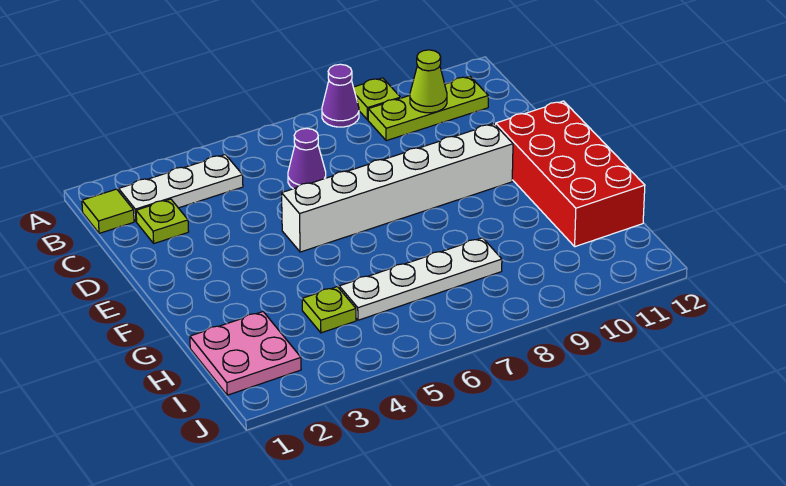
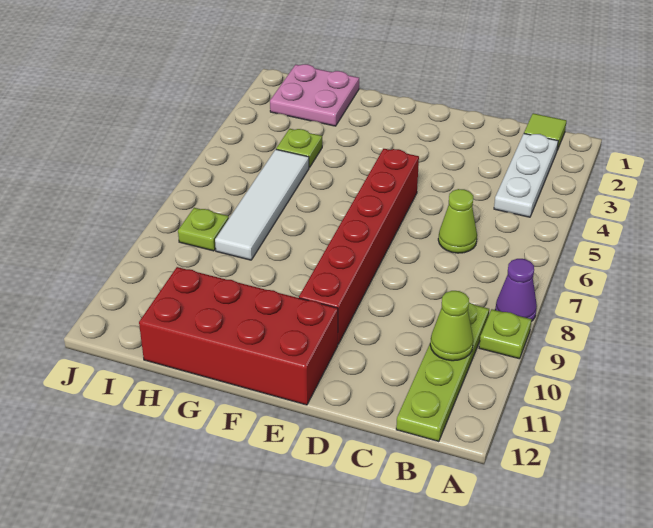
lime 1x3 plate [368,76,488,141] -> lime 1x4 plate [396,303,489,442]
lime 1x1 plate [136,199,189,243] -> lime 1x1 plate moved to [178,208,229,251]
purple 1x1 cone [288,128,326,189] -> lime 1x1 cone [438,189,477,253]
white 1x6 brick [282,124,513,252] -> red 1x6 brick [299,149,419,344]
white 1x4 plate [339,238,502,320] -> white 1x4 tile [215,149,309,260]

